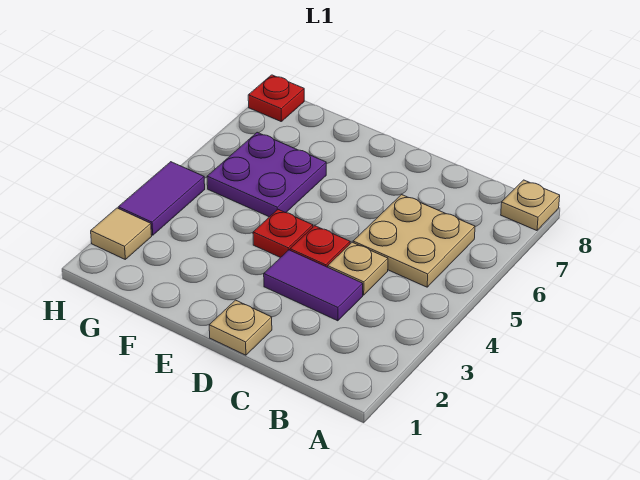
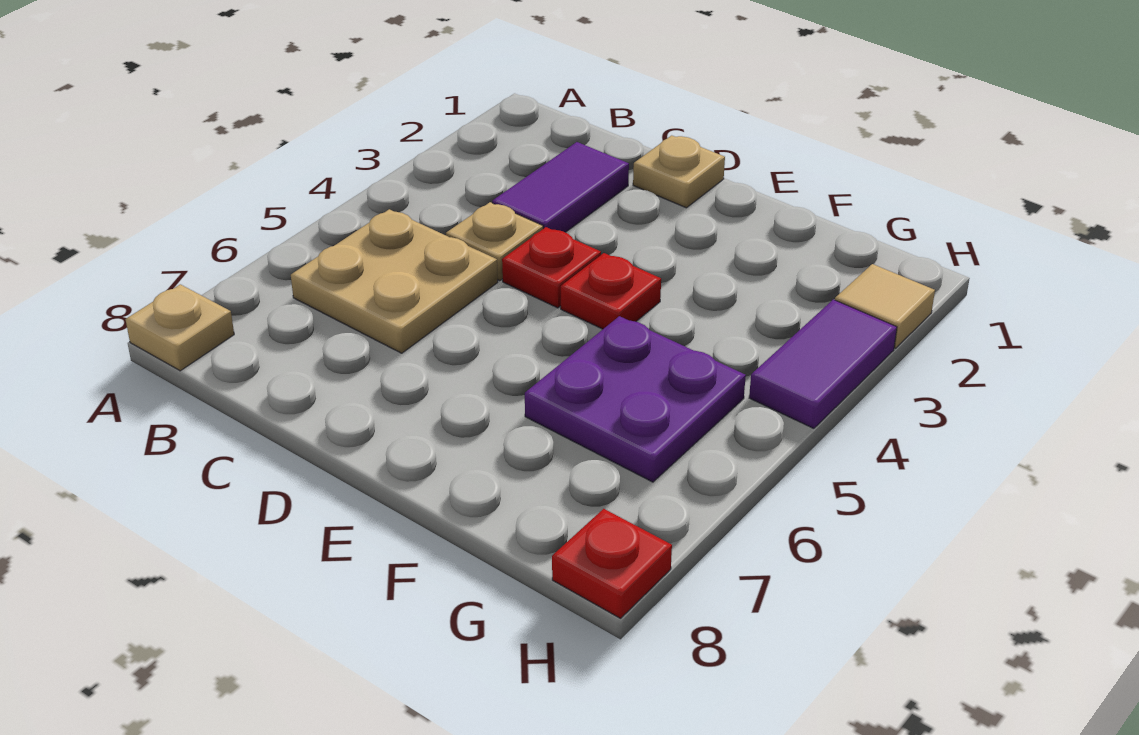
purple 1x2 tile [264,250,363,321] -> purple 1x2 tile turned to [492,142,629,232]

